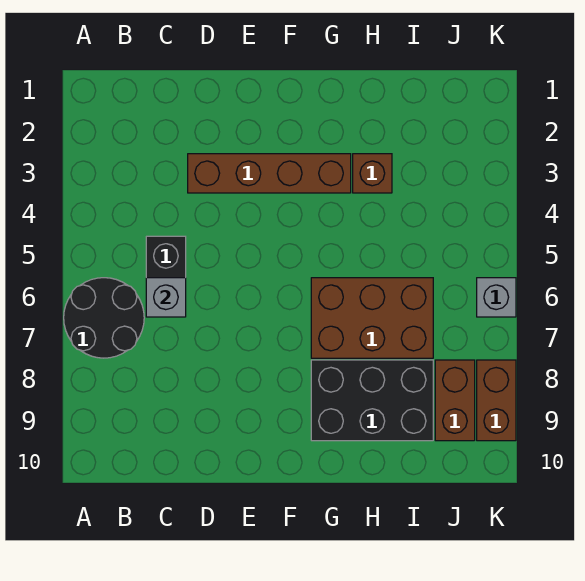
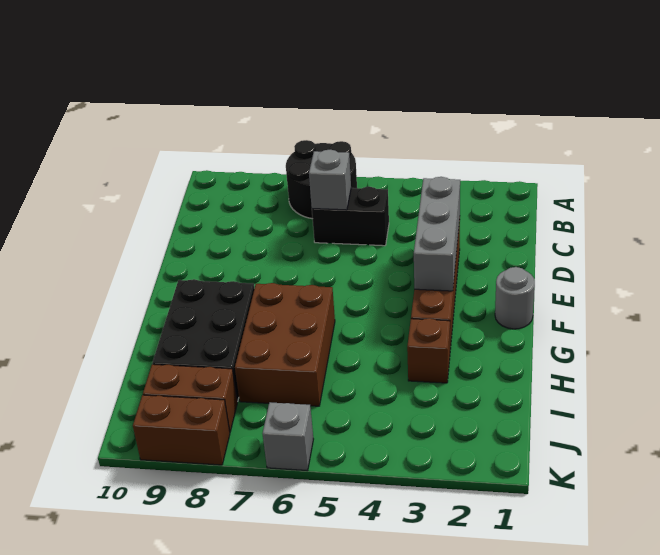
none -> grey 1x3 brick [414,177,460,291]
none -> grey 1x1 round brick [495,267,535,329]

